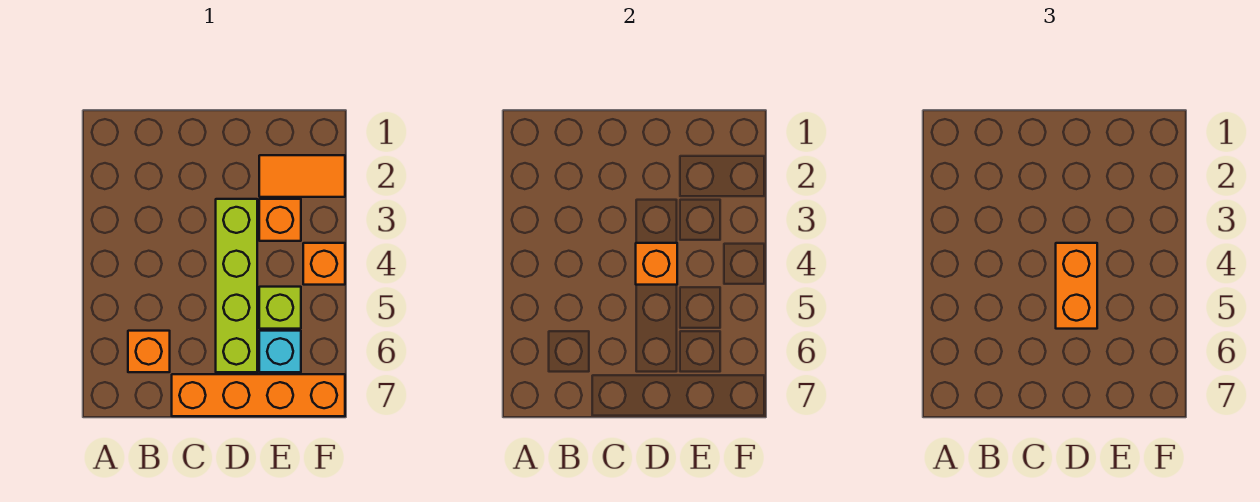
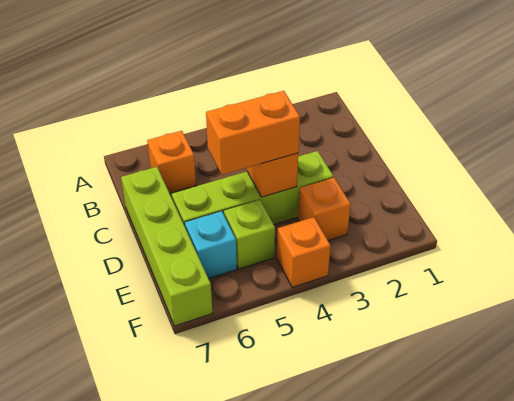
orange 1x4 brick [172,374,345,416] -> lime 1x4 brick [121,167,212,326]
orange 1x2 tile [259,155,345,197] -> none

